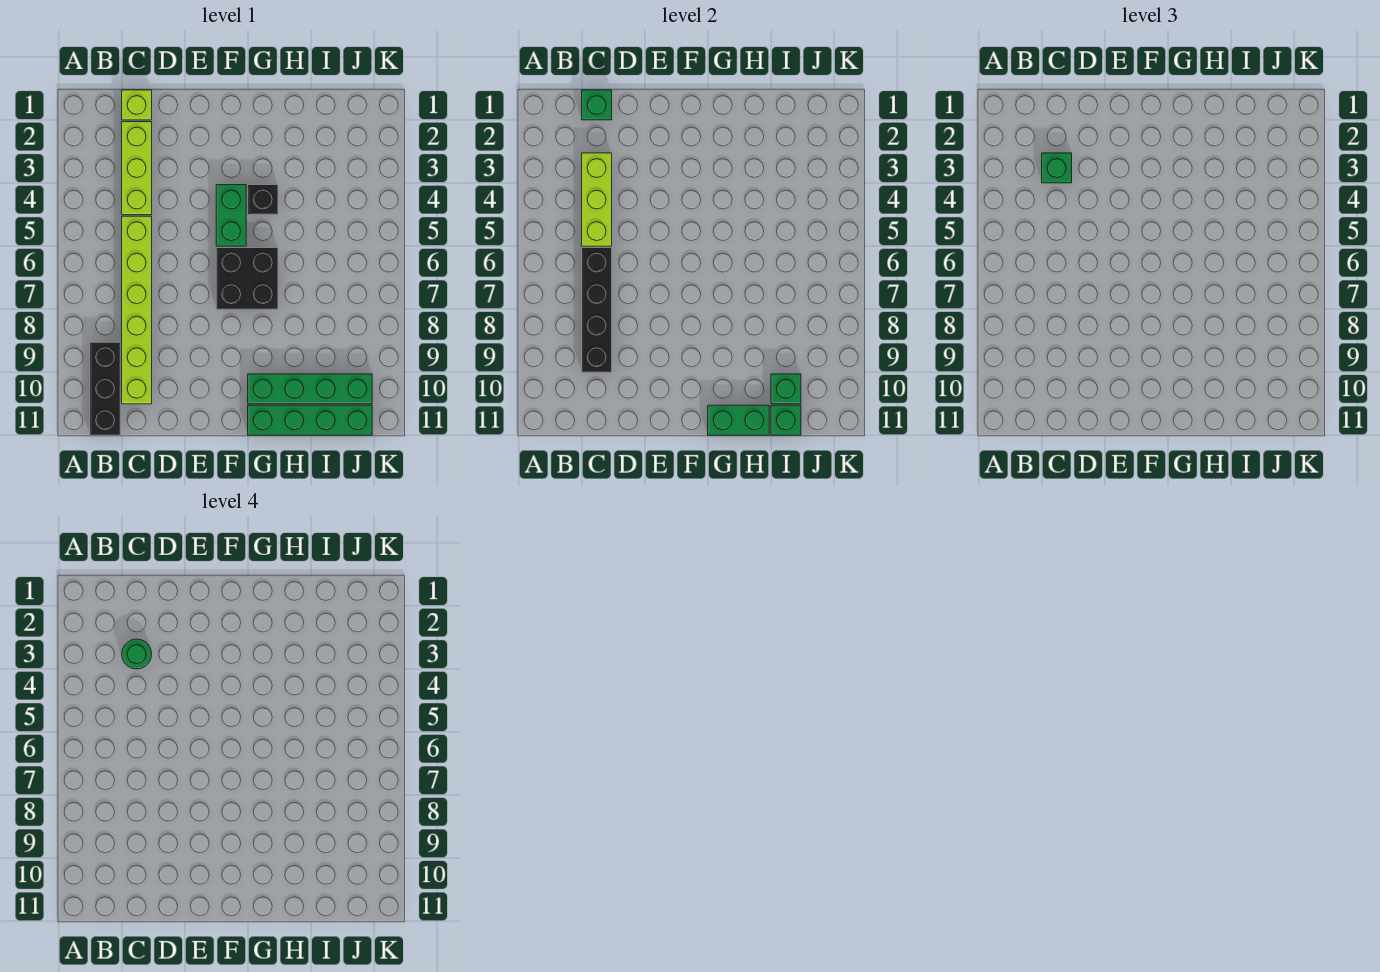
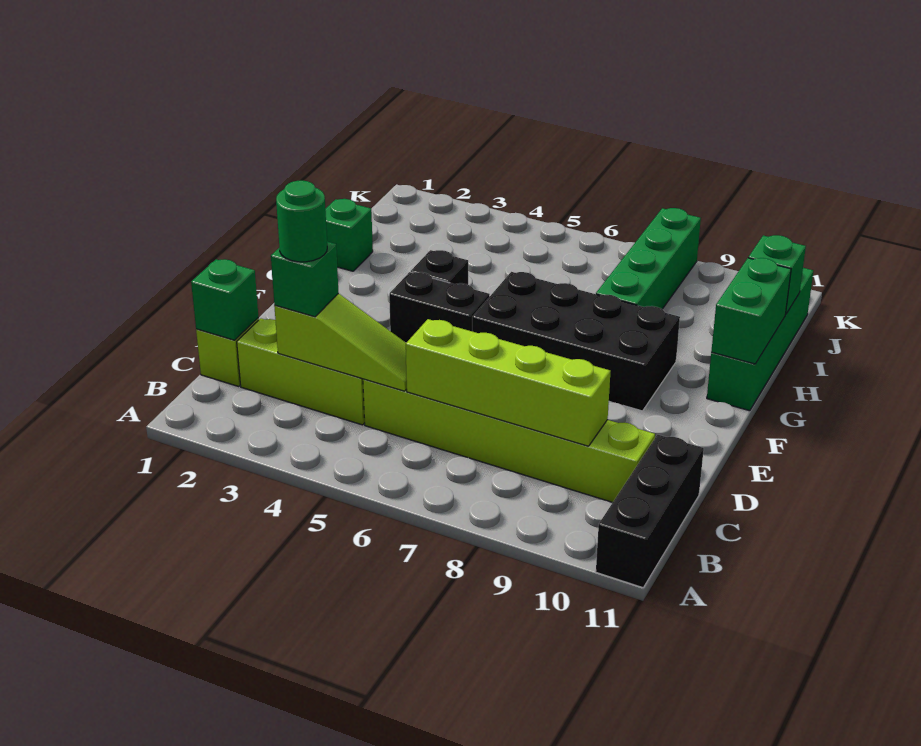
black 1x3 brick [90,342,120,435] -> black 1x3 brick turned to [596,435,704,588]
lime 1x3 brick [582,153,612,246] -> lime 1x3 slope [274,294,407,391]
black 1x4 brick [582,248,612,372] -> lime 1x4 brick [406,319,611,446]
green 1x2 brick [216,185,246,246] -> black 1x2 brick [389,272,490,342]
black 2x2 brick [216,248,278,309] -> black 2x4 brick [472,272,680,411]
green 1x4 brick [248,374,372,404] -> green 1x4 brick moved to [596,208,701,309]
green 1x1 brick [771,374,801,404] -> green 1x1 brick moved to [325,199,373,271]

